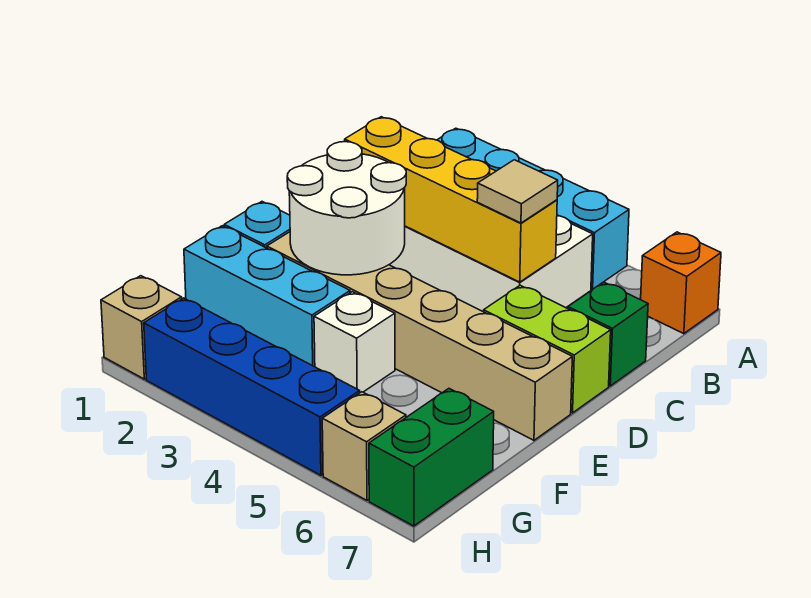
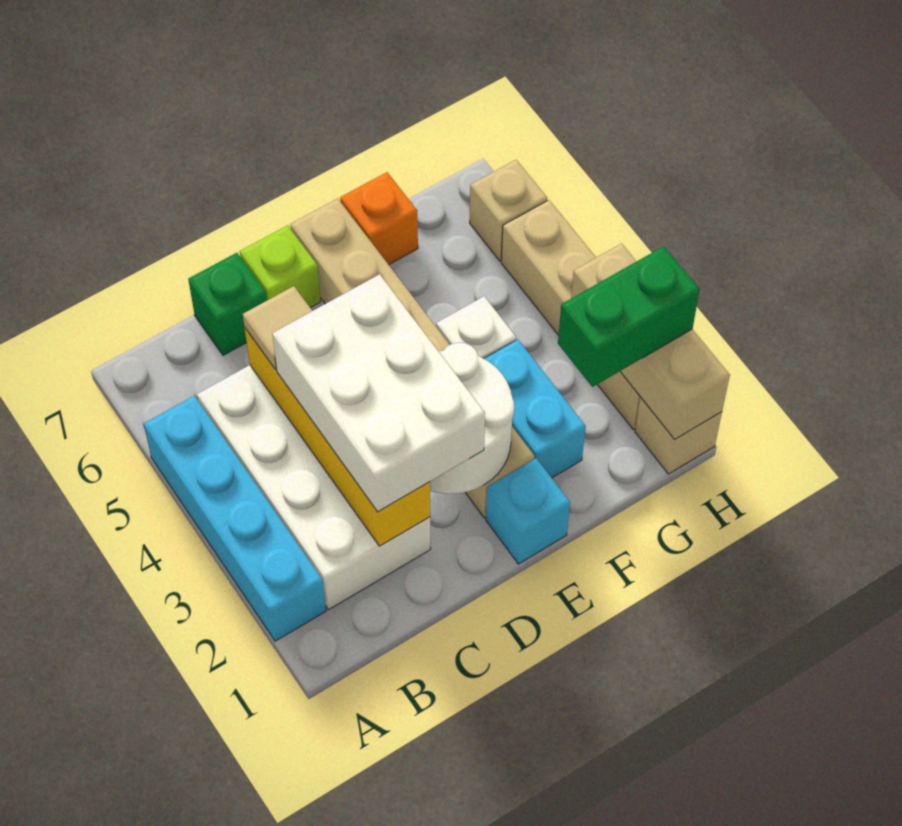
orange 1x1 brick [641,232,721,334] -> orange 1x1 brick moved to [340,172,418,265]
none -> white 2x3 brick [272,274,485,512]
lime 1x2 brick [484,285,611,413] -> lime 1x1 brick [240,225,321,308]
cyan 1x3 brick [184,226,350,367] -> cyan 1x2 brick [484,339,586,478]
green 1x2 brick [369,389,494,526] -> green 1x2 brick moved to [558,246,700,387]
none -> tan 1x3 brick [571,244,730,439]
blue 1x4 brick [144,298,360,475] -> tan 1x4 brick [501,200,640,430]

